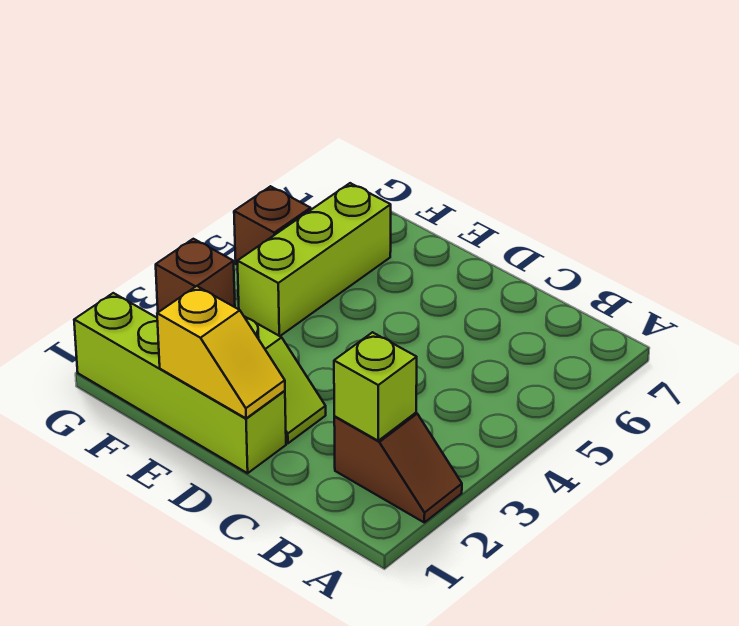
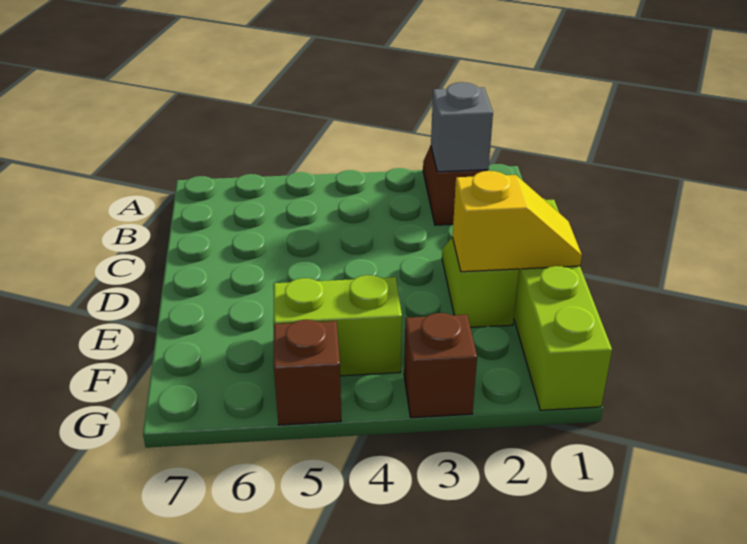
lime 1x1 brick [334,332,417,441] -> grey 1x1 brick [431,82,493,172]
yellow 1x2 slope [157,286,285,418] -> yellow 1x2 slope turned to [453,171,582,272]
lime 1x3 brick [237,183,391,336] -> lime 1x2 brick [274,275,402,376]

